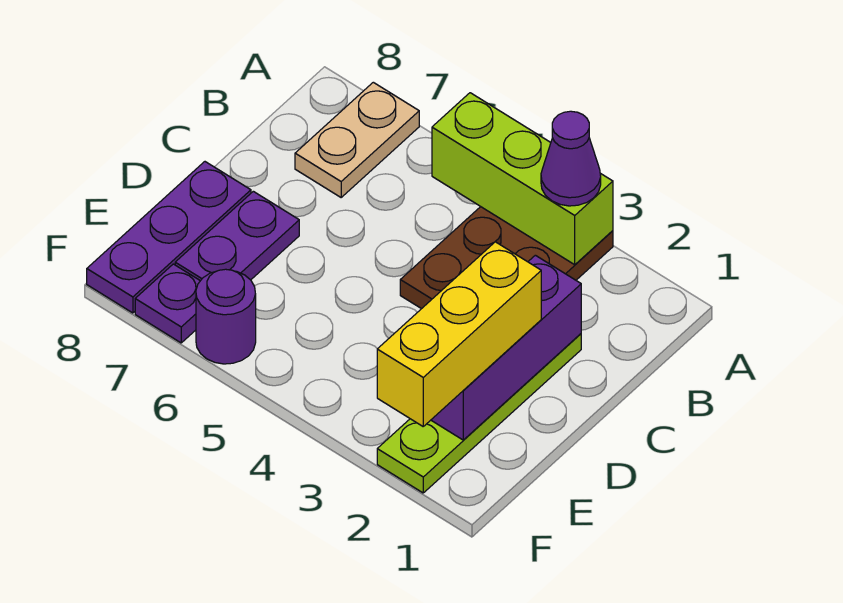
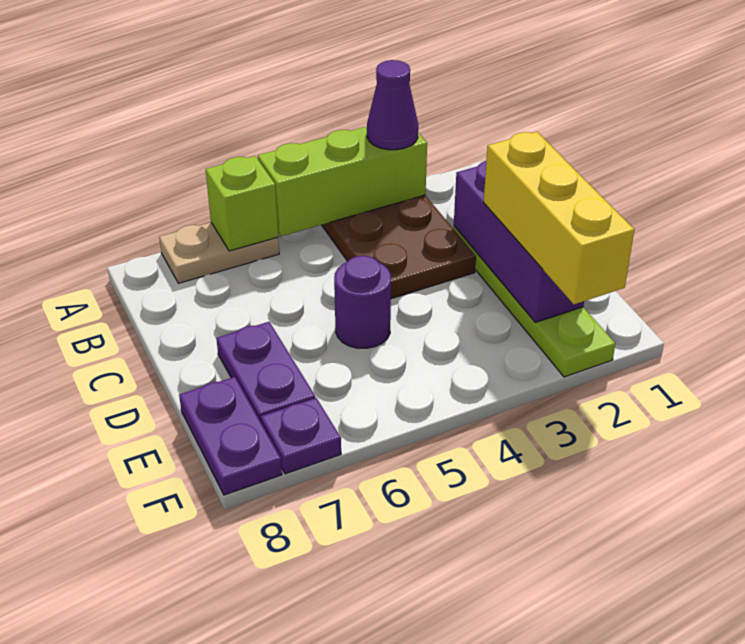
none -> lime 1x1 brick [206,156,278,251]
tan 1x2 plate [295,82,419,197] -> tan 1x2 plate turned to [159,222,279,283]
purple 1x3 plate [87,162,251,313] -> purple 1x2 plate [179,377,282,495]
purple 1x1 round brick [196,269,256,364] -> purple 1x1 round brick moved to [334,256,391,348]

